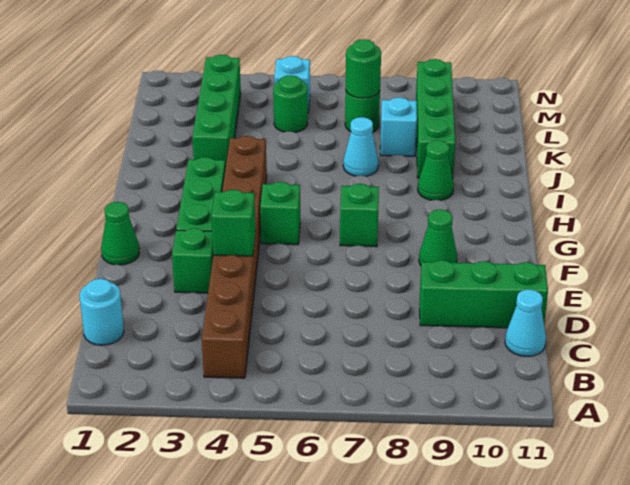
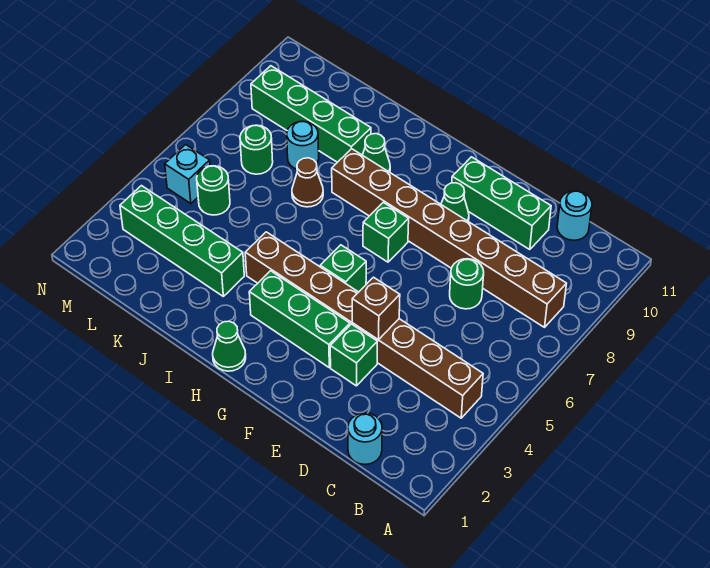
none -> brown 1x8 brick [332,149,567,327]
cyan 1x1 cone [505,289,546,356] -> cyan 1x1 round brick [557,191,592,240]
green 1x3 brick [420,260,548,328] -> green 1x3 brick turned to [452,157,551,250]
green 1x1 brick [211,190,256,256] -> brown 1x1 brick [352,277,400,340]
green 1x1 cone [101,202,139,265] -> green 1x1 cone moved to [213,321,246,371]
cyan 1x1 cone [343,117,379,176] -> brown 1x1 cone [292,158,323,207]
cyan 1x1 brick [380,97,417,156] -> cyan 1x1 round brick [287,121,319,169]
green 1x1 round brick [346,39,381,98] -> green 1x1 round brick moved to [450,259,484,309]

